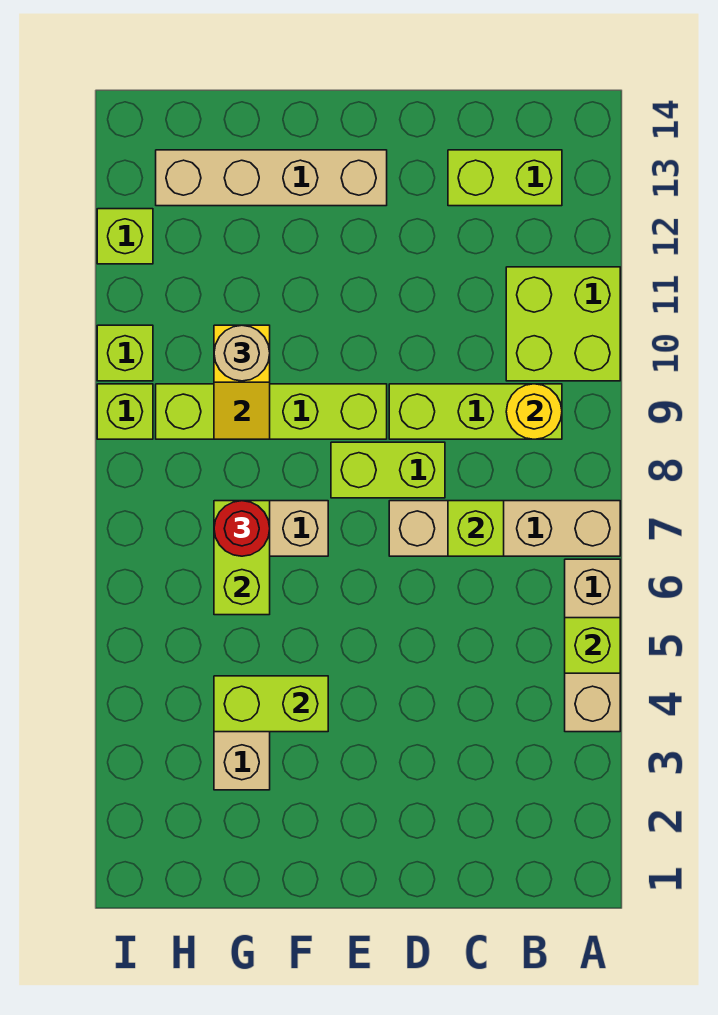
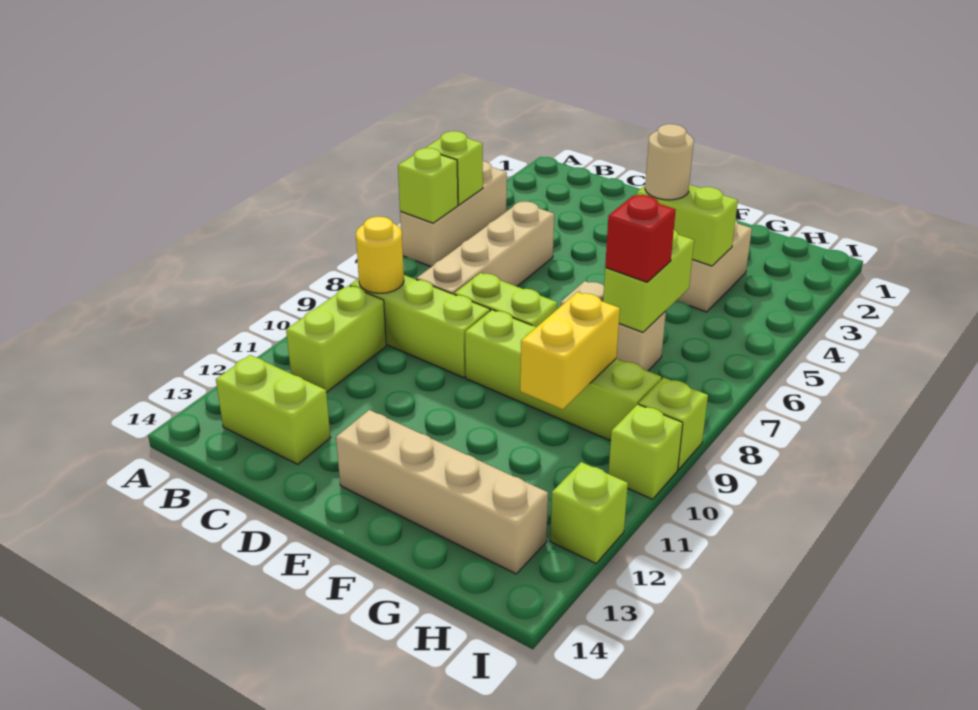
tan 1x4 brick [389,501,620,556] -> tan 1x4 brick turned to [416,202,554,294]
lime 2x2 brick [506,267,620,381] -> lime 1x2 brick [286,286,386,393]
lime 1x1 brick [448,501,504,556] -> lime 1x1 brick moved to [398,148,458,223]
red 1x1 round brick [214,501,270,556] -> red 1x1 brick [605,195,676,282]
yellow 1x2 slope [214,325,270,439] -> yellow 1x2 brick [520,292,620,409]
tan 1x1 round brick [214,325,270,381] -> tan 1x1 round brick moved to [645,124,694,200]

